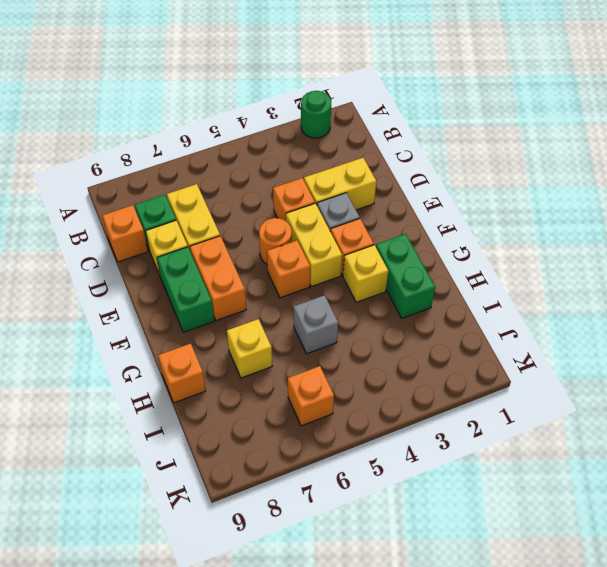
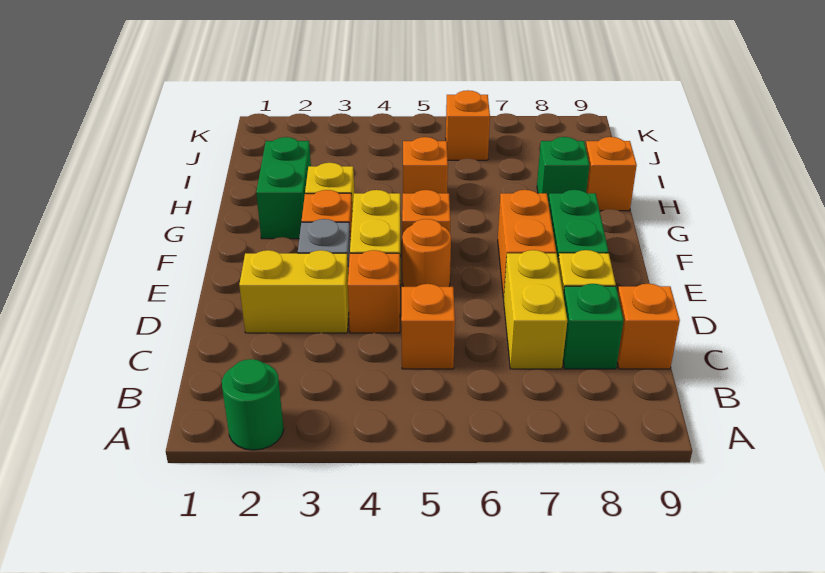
none -> orange 1x1 brick [401,284,455,369]
grey 1x1 brick [294,295,338,354] -> orange 1x1 brick [403,137,448,193]
yellow 1x1 brick [227,319,272,378] -> none
none -> green 1x1 brick [537,137,589,201]

